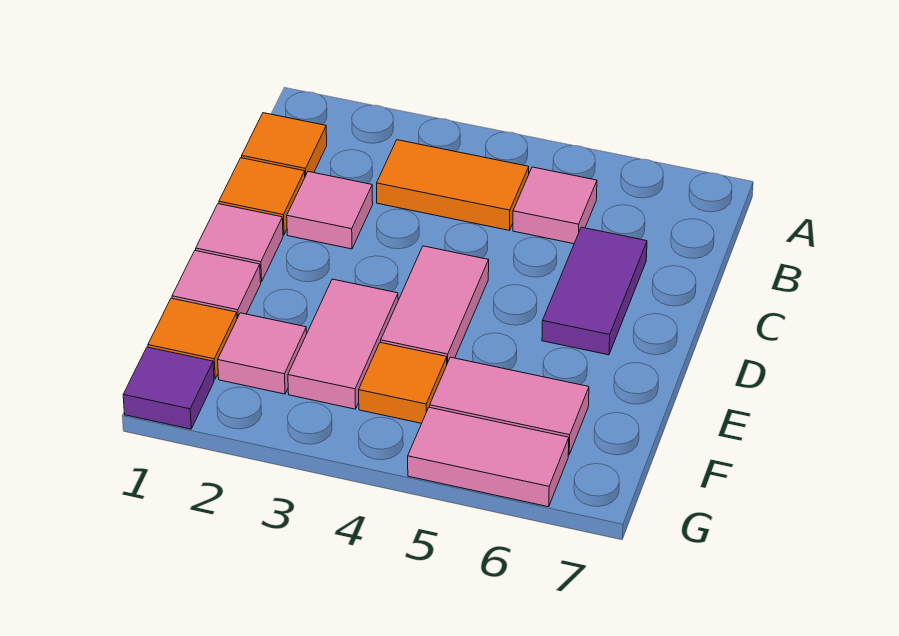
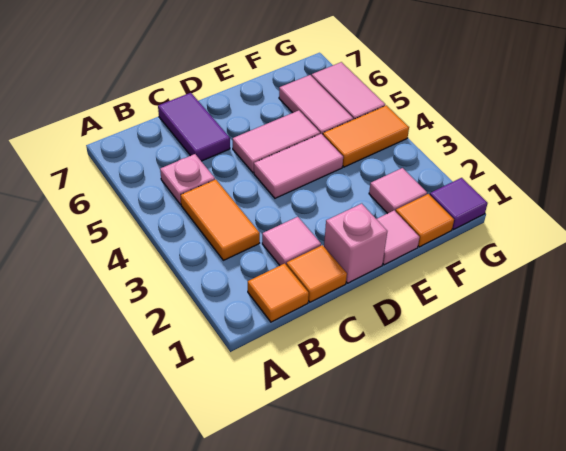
pink 1x1 tile [513,167,597,244] -> pink 1x1 plate [160,154,215,204]
purple 1x2 tile [542,227,647,355] -> purple 1x2 tile turned to [158,93,230,161]
pink 1x1 tile [196,204,283,282] -> pink 1x1 brick [324,204,387,283]
pink 1x2 tile [288,279,398,409] -> pink 1x2 tile moved to [233,110,320,173]
orange 1x1 tile [359,342,447,423] -> orange 1x2 tile [323,105,409,167]

